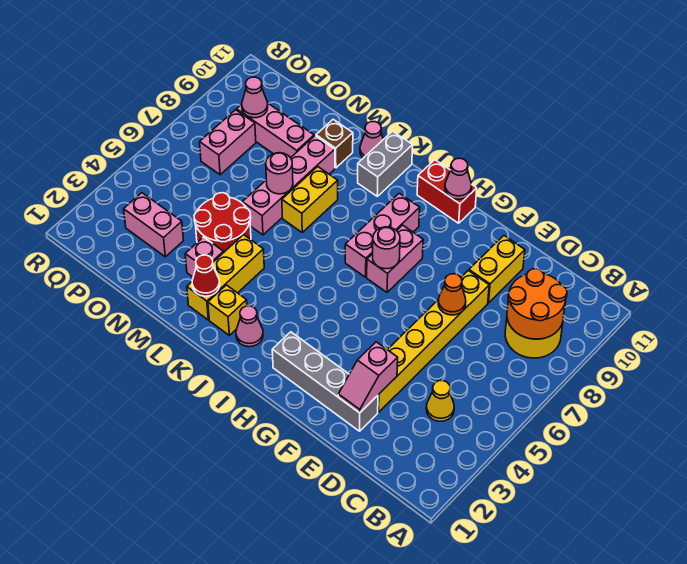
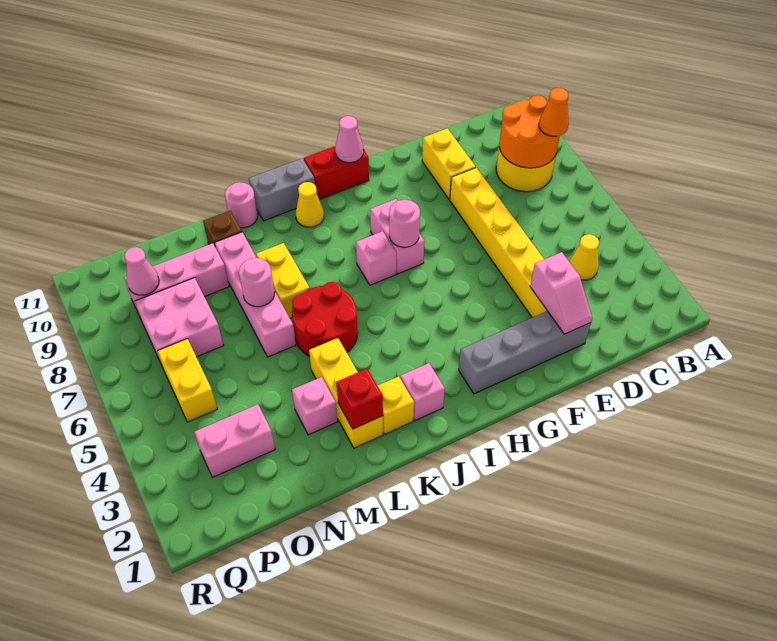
orange 1x1 cone [438,274,466,315] -> orange 1x1 cone moved to [539,88,569,136]
pink 1x3 brick [345,193,420,277] -> pink 1x1 brick [356,231,396,285]
pink 1x1 cone [236,306,263,347] -> pink 1x1 brick [400,363,445,421]
none -> yellow 1x1 cone [296,182,324,227]
grey 1x2 brick [358,131,413,196] -> grey 1x2 brick turned to [249,159,315,221]
red 1x1 cone [192,255,220,296] -> red 1x1 brick [336,369,383,429]
pink 1x1 cone [360,122,383,158] -> pink 1x1 round brick [225,182,258,228]
red 2x2 round brick [194,193,251,252] -> red 2x2 round brick moved to [292,282,358,356]
none -> yellow 1x2 brick [157,339,217,422]
pink 1x2 brick [200,110,256,175] -> pink 2x2 brick [135,278,223,367]

